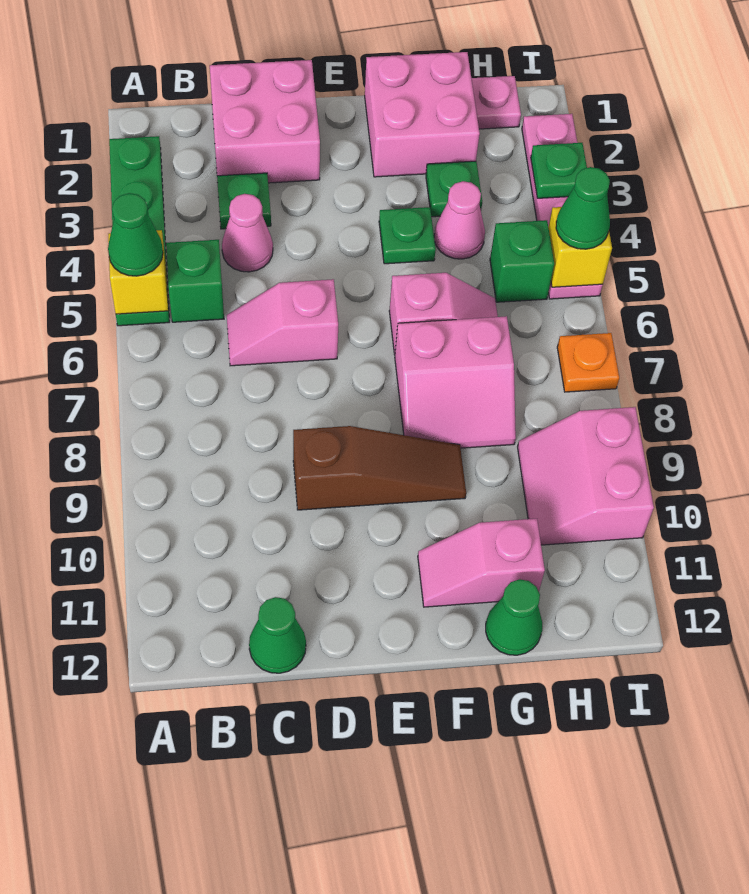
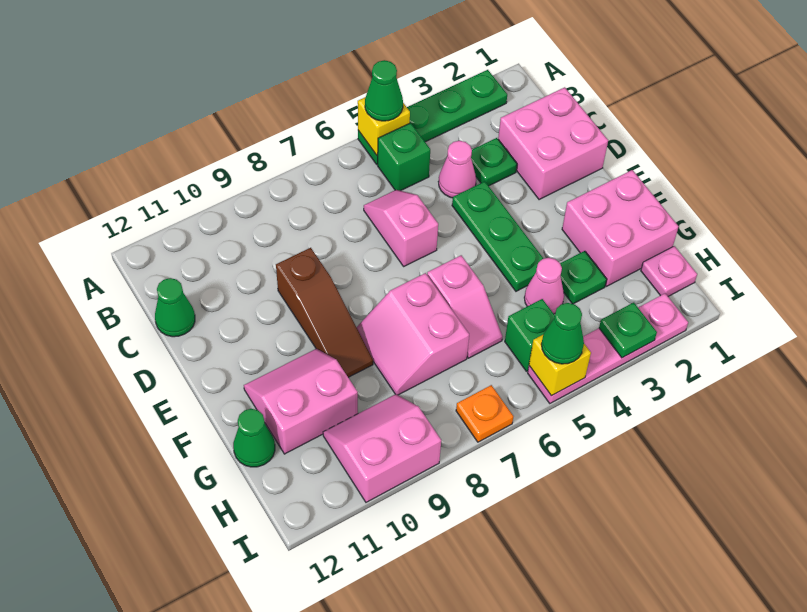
green 1x1 plate [379,207,436,264] -> green 1x3 plate [452,181,544,291]
pink 1x2 slope [418,519,545,607] -> pink 2x2 slope [244,349,358,454]

